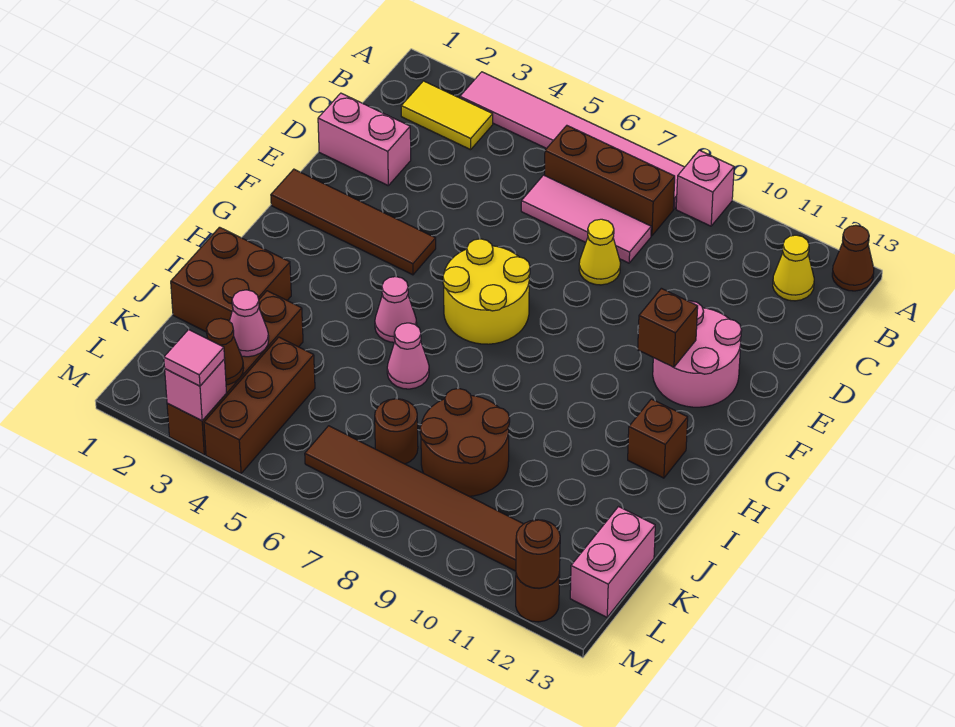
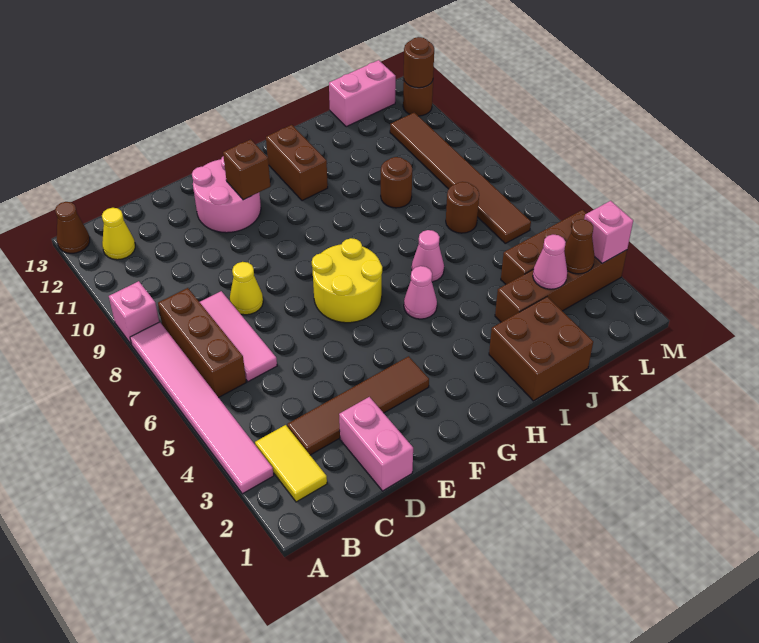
brown 1x4 tile [271,169,436,275] -> brown 1x4 tile turned to [287,356,429,455]
brown 1x1 brick [628,399,688,478] -> brown 1x2 brick [266,125,328,201]
brown 2x2 round brick [420,389,510,496] -> brown 1x1 round brick [381,157,412,208]
pink 1x1 tile [164,329,225,386] -> none

